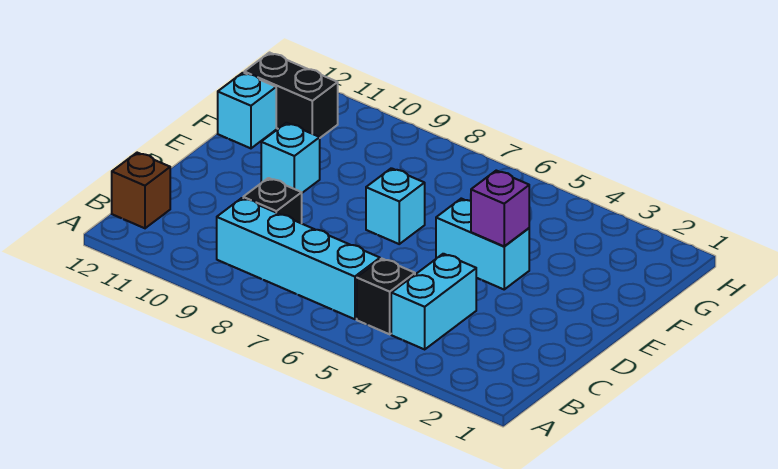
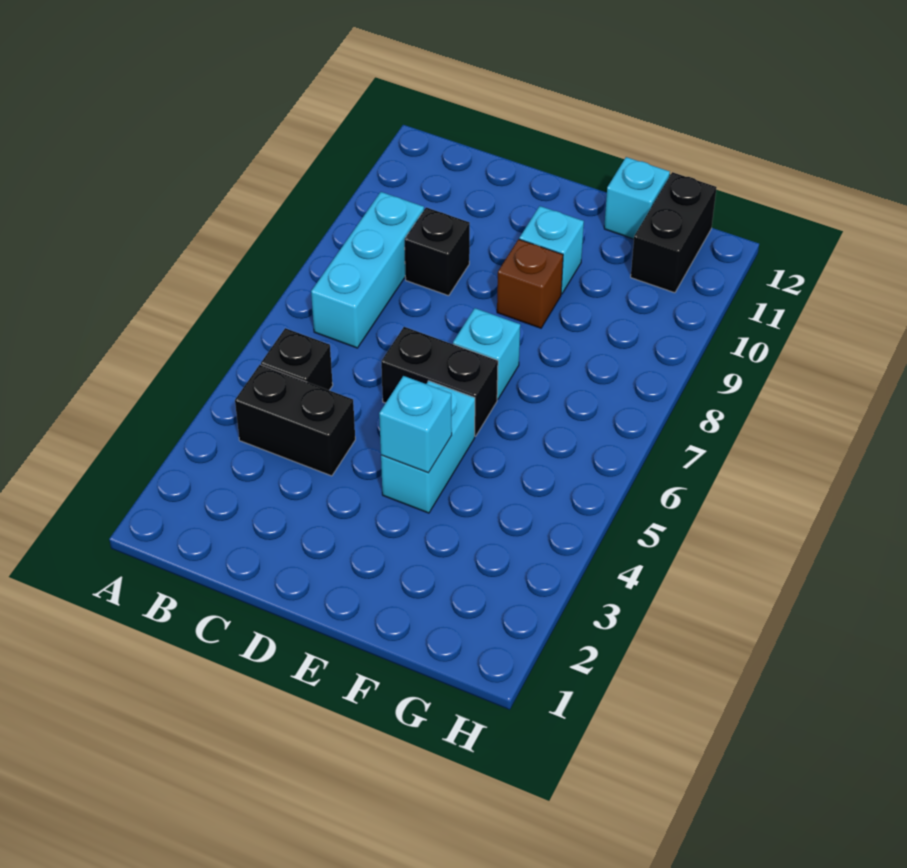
cyan 1x2 brick [391,254,476,349] -> black 1x2 brick [235,365,355,476]
cyan 1x4 brick [217,198,380,319] -> cyan 1x3 brick [311,192,424,348]
brown 1x1 brick [112,153,170,228] -> brown 1x1 brick moved to [497,239,563,328]
none -> black 1x2 brick [381,327,498,436]
purple 1x1 brick [471,171,529,246] -> cyan 1x1 brick [379,376,452,473]

